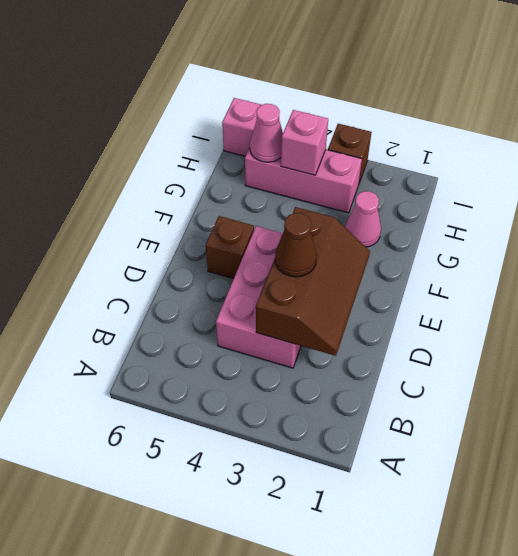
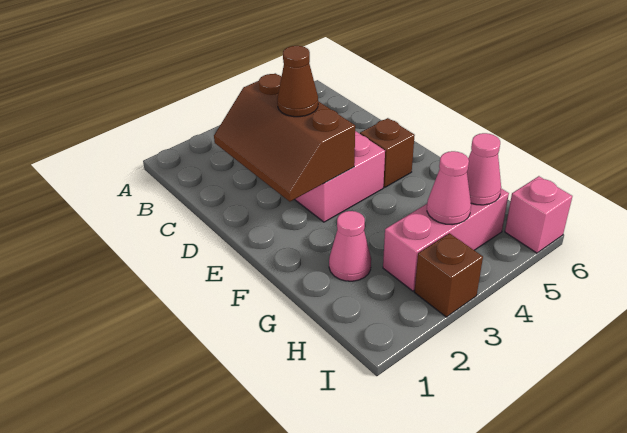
pink 1x1 brick [281,110,328,175] -> pink 1x1 cone [427,151,471,225]

